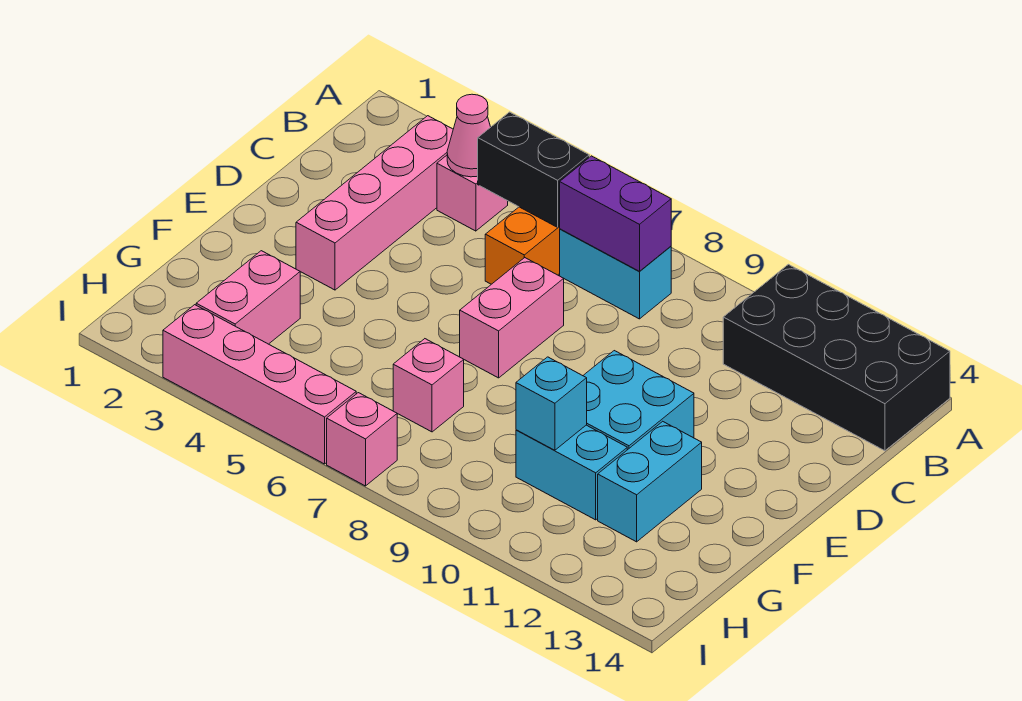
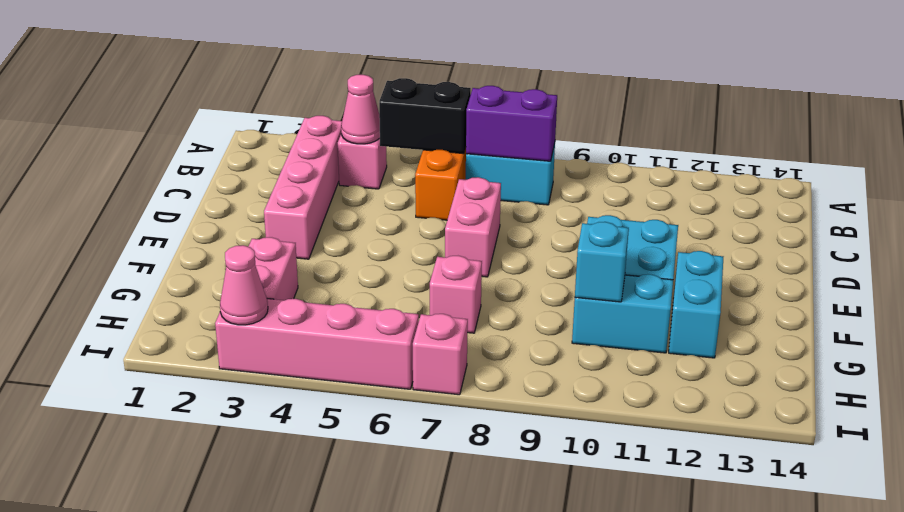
black 2x4 brick [723,264,950,451] -> none
none -> pink 1x1 cone [220,245,268,325]

